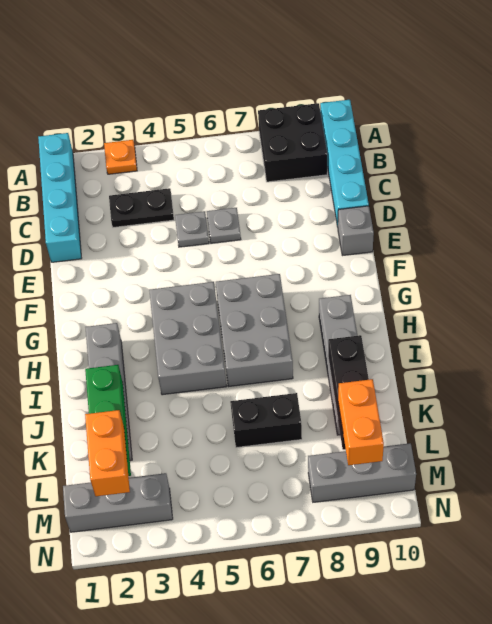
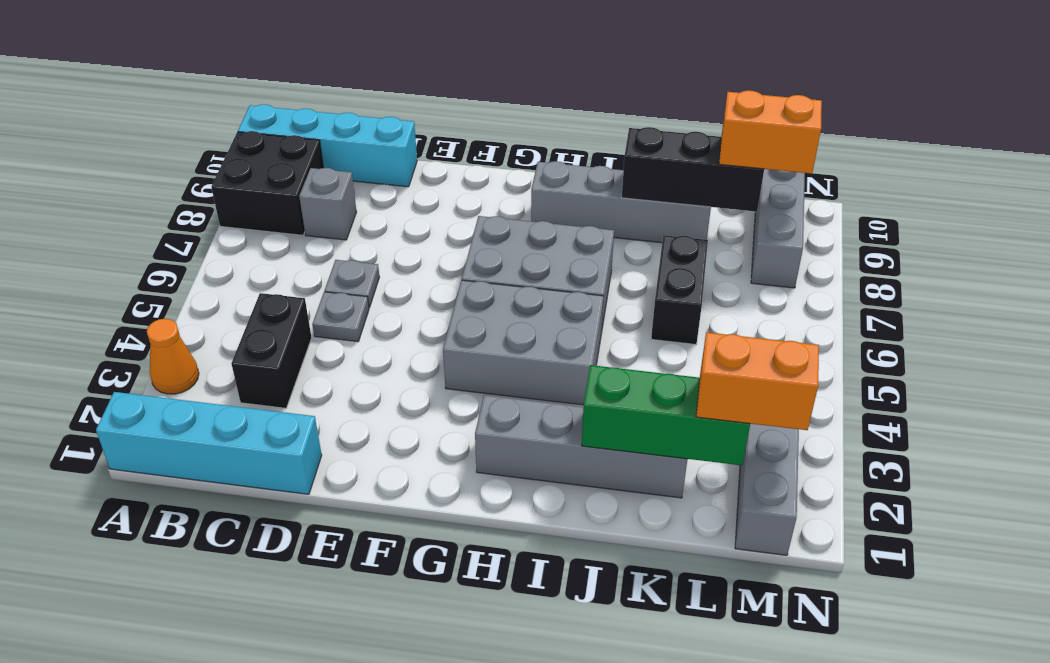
orange 1x1 plate [104,140,137,174] -> orange 1x1 cone [147,319,199,394]
black 1x2 plate [109,188,174,227] -> black 1x2 brick [231,293,312,408]
grey 1x1 brick [338,206,374,256] -> grey 1x1 brick moved to [299,168,357,240]

